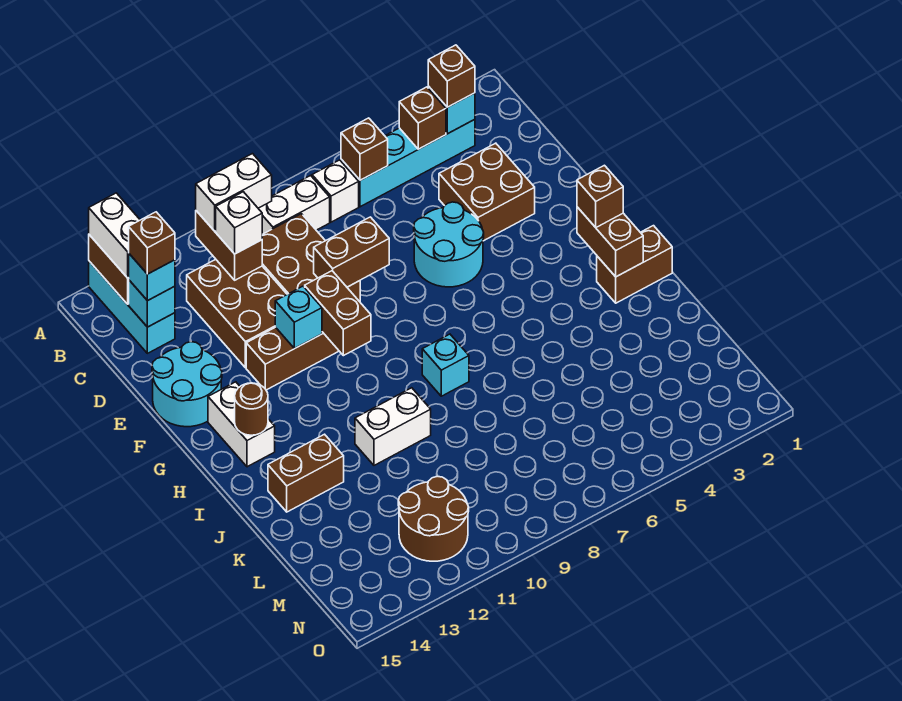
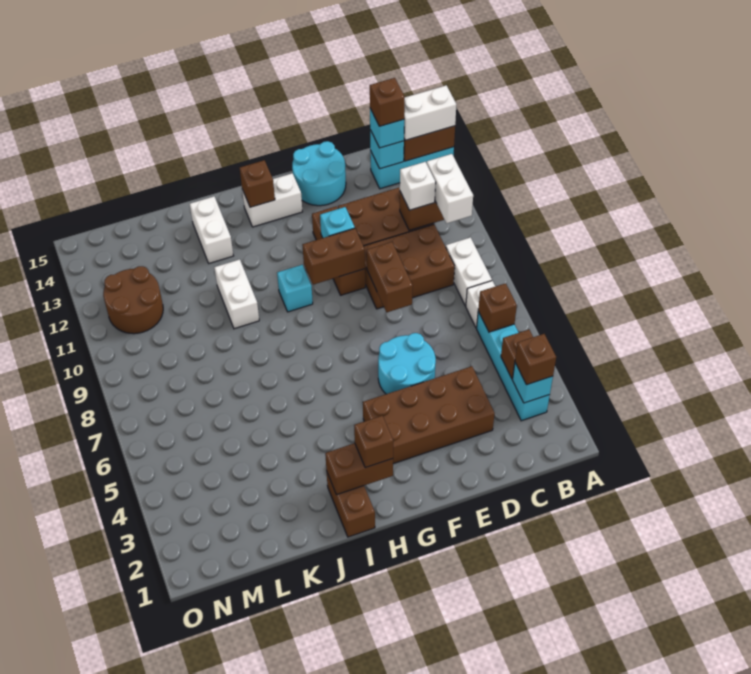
brown 2x2 brick [439,143,535,241] -> brown 2x4 brick [363,366,495,464]
brown 1x1 round brick [235,383,268,435] -> brown 1x1 brick [240,160,275,207]
cyan 1x1 brick [422,334,469,396] -> cyan 1x1 brick moved to [277,265,313,312]
brown 1x2 brick [268,434,344,512] -> white 1x2 brick [190,196,233,263]

